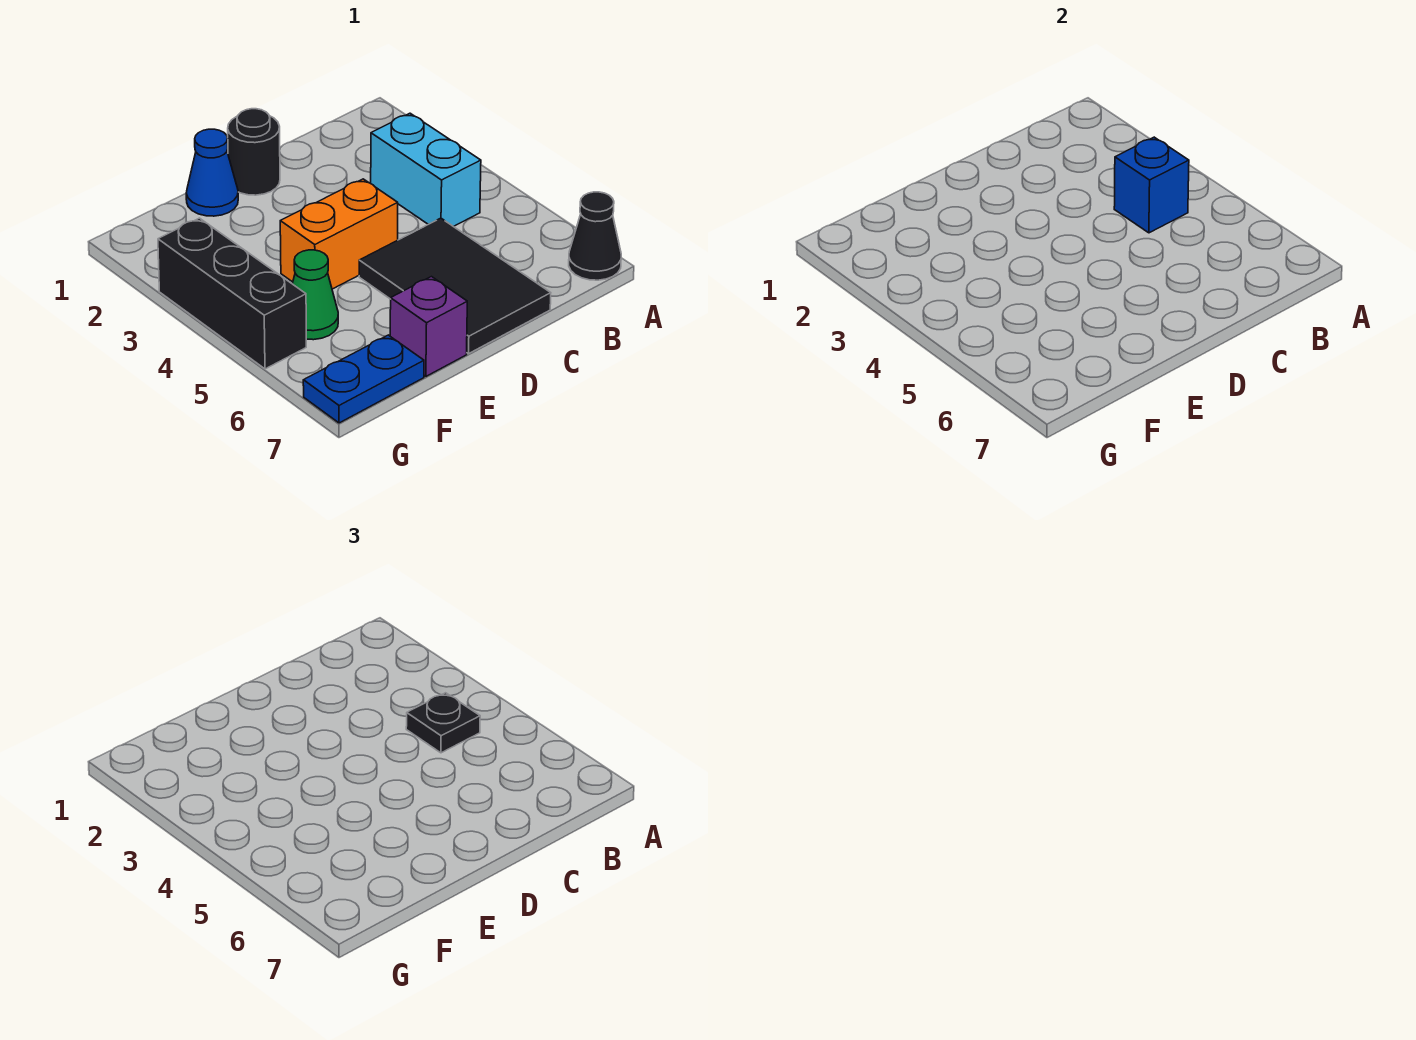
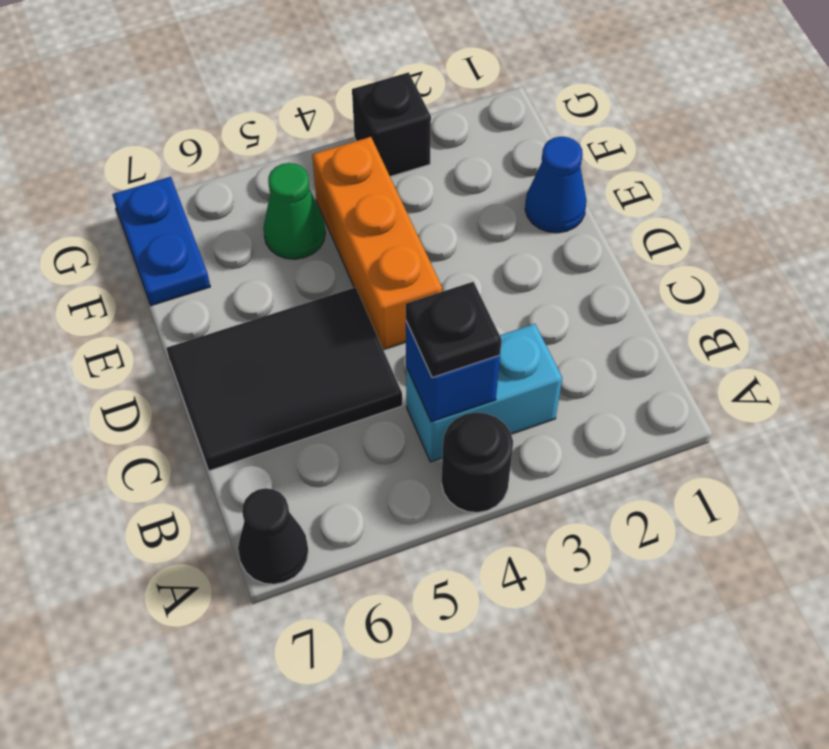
black 1x1 round brick [228,109,280,195] -> black 1x1 round brick moved to [442,412,513,513]
orange 1x2 brick [280,179,398,289] -> orange 1x3 brick [312,137,442,350]
purple 1x1 brick [390,277,467,376] -> none
black 1x3 brick [158,218,306,369] -> black 1x1 brick [352,72,431,177]

